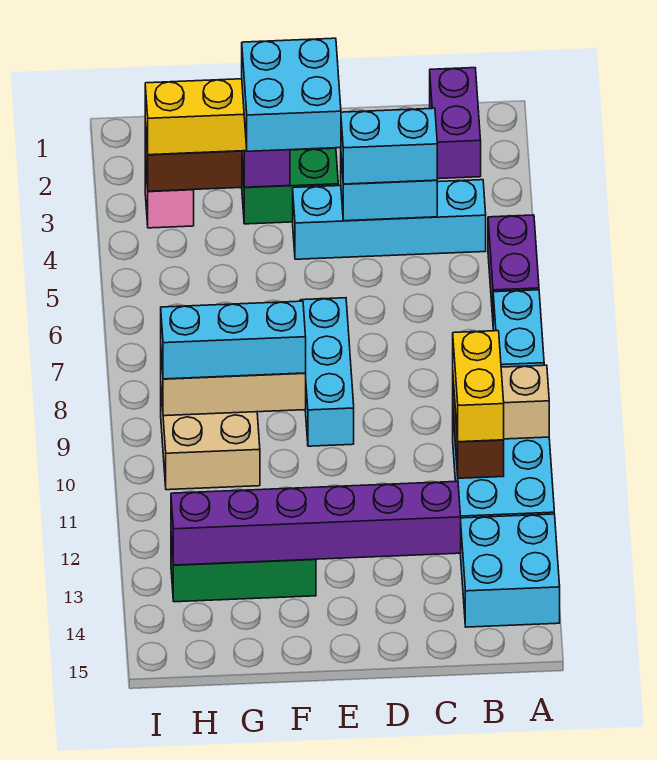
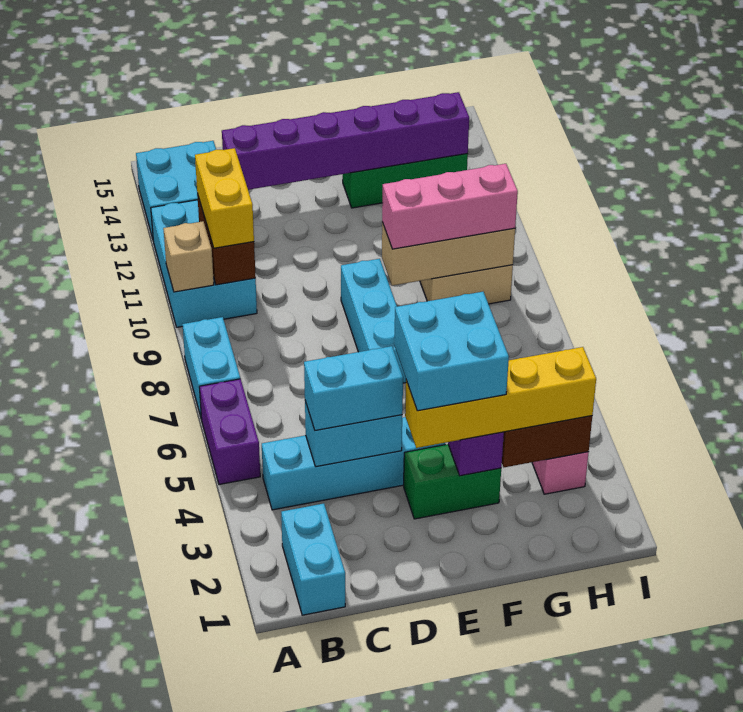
purple 1x2 brick [430,68,481,179] -> cyan 1x2 brick [281,504,345,615]
cyan 1x3 brick [161,301,306,379] -> pink 1x3 brick [382,164,518,249]

